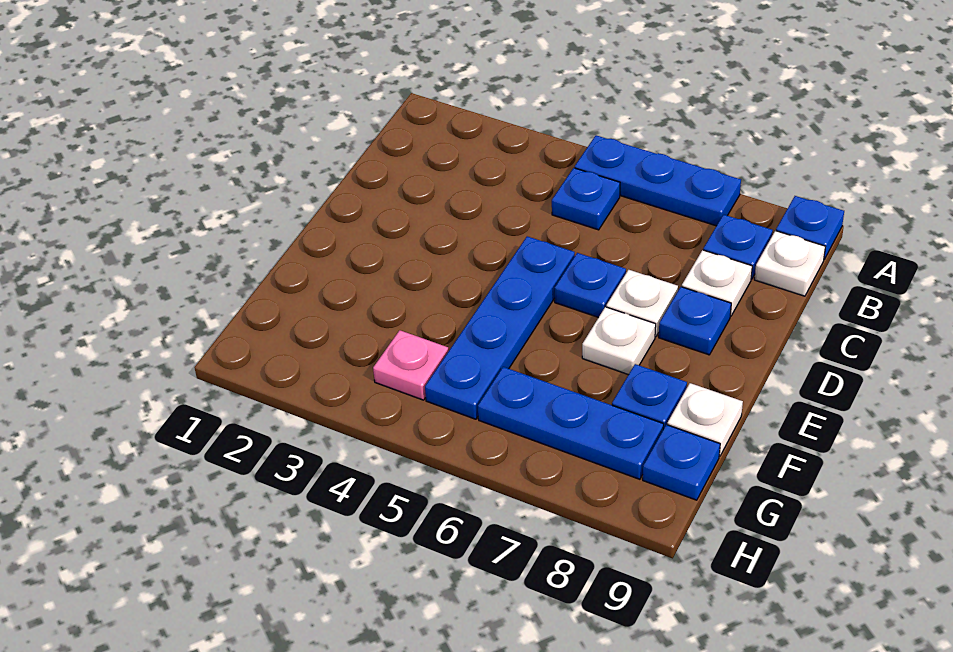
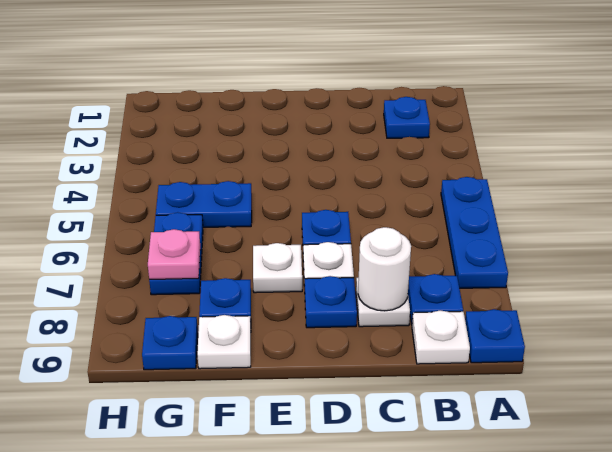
blue 1x1 plate [552,168,620,230] -> blue 1x1 plate moved to [384,97,430,138]
none -> white 1x1 round brick [358,227,411,311]
blue 1x4 plate [425,236,575,419] -> blue 1x2 plate [156,181,252,227]
pink 1x1 plate [373,330,449,400] -> pink 1x1 plate moved to [148,229,200,279]
blue 1x3 plate [478,367,664,479] -> blue 1x2 plate [149,212,203,295]

